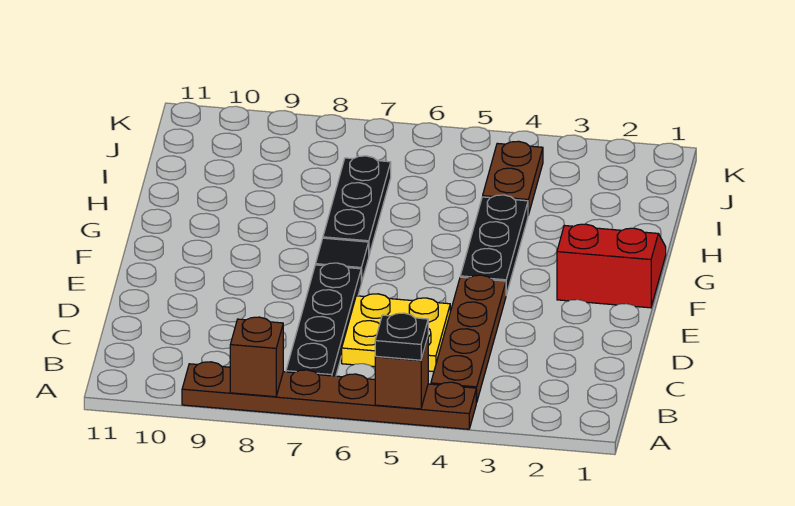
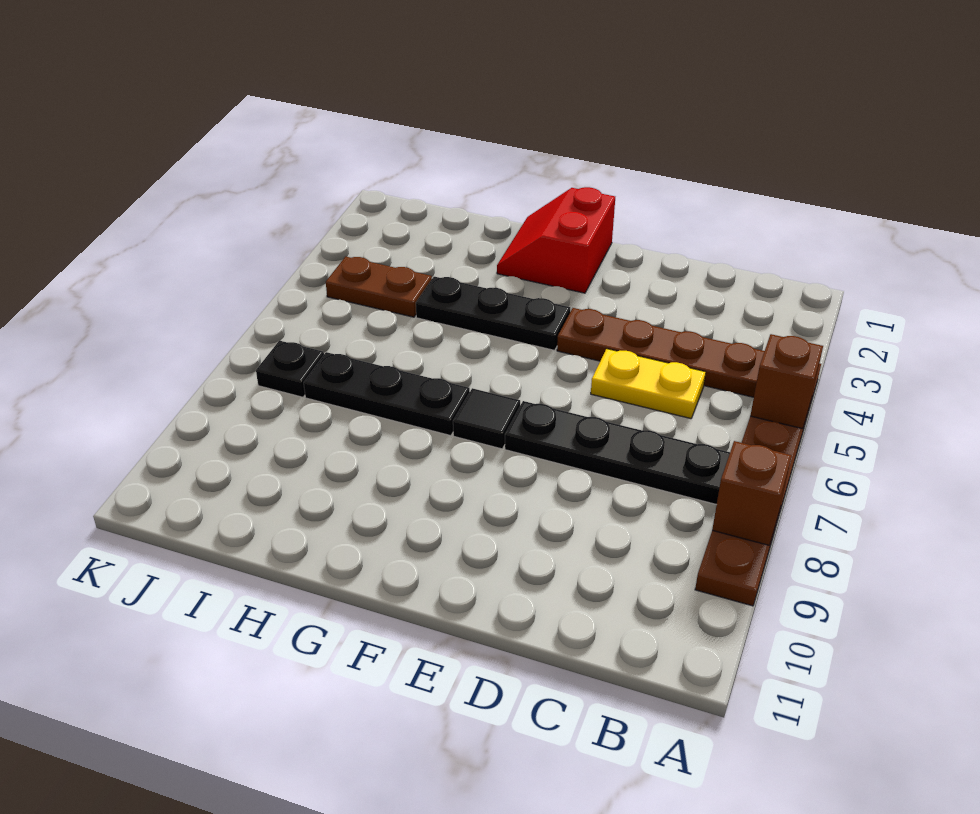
black 1x1 plate [375,313,428,360] -> black 1x1 plate moved to [256,341,324,397]
yellow 2x2 plate [342,294,450,372] -> yellow 1x2 plate [591,349,706,419]

